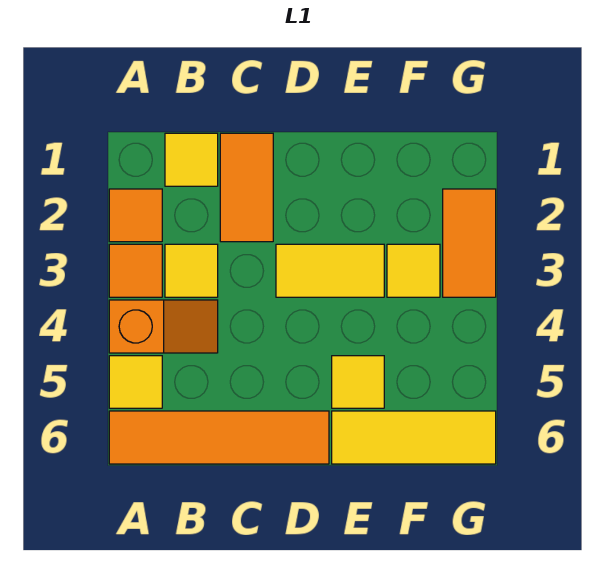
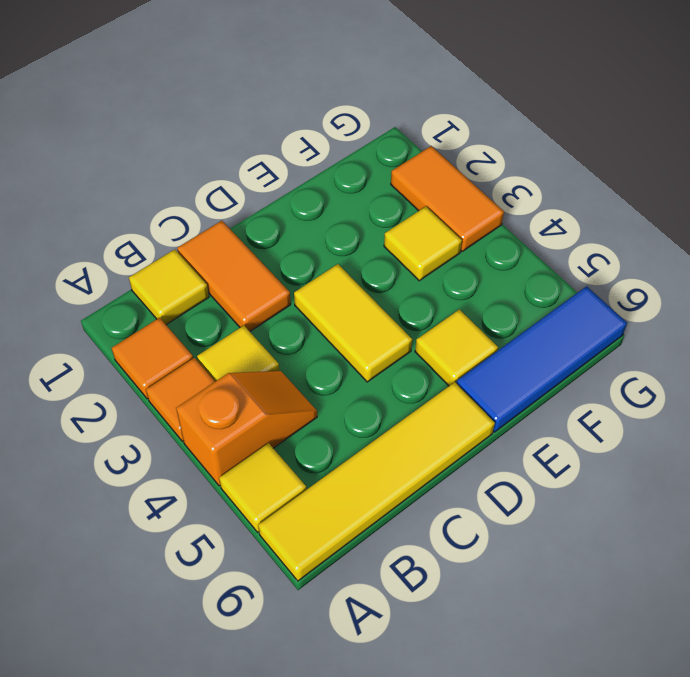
orange 1x4 tile [109,411,329,464] -> yellow 1x4 tile [258,382,495,581]
yellow 1x2 tile [276,244,384,297] -> yellow 1x2 tile turned to [294,264,412,382]
yellow 1x3 tile [332,411,496,464] -> blue 1x3 tile [456,286,627,432]

